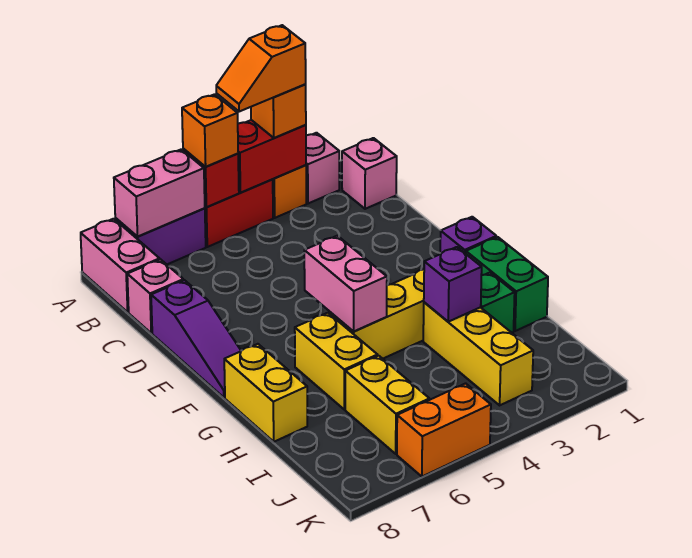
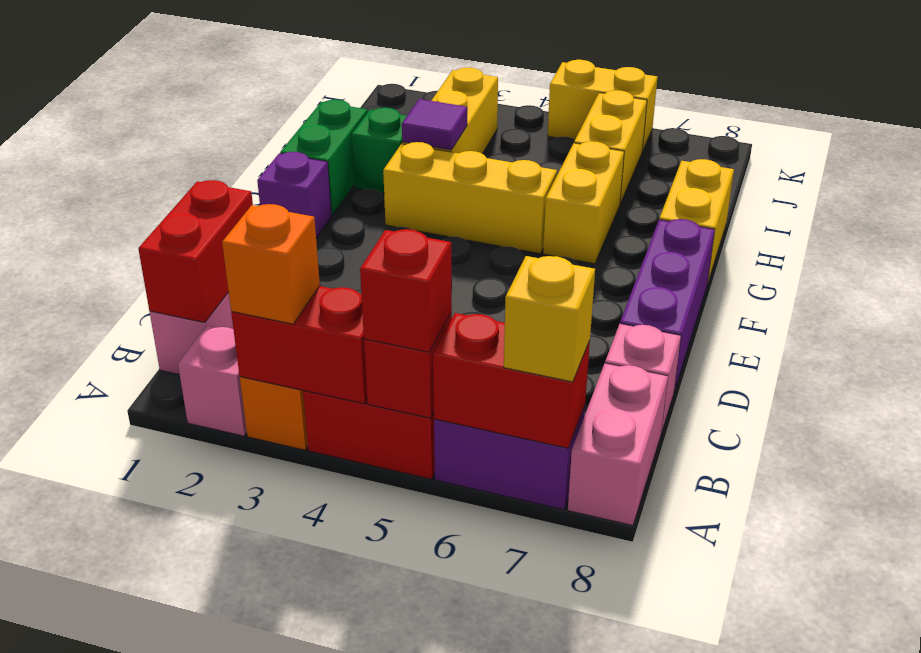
orange 1x2 slope [216,25,306,112] -> none
orange 1x1 brick [182,94,238,167] -> red 1x1 brick [360,229,452,352]
pink 1x2 brick [114,149,205,237] -> red 1x2 brick [433,313,590,448]
none -> yellow 1x1 brick [504,256,595,382]
none -> red 1x2 brick [138,180,253,322]
purple 1x3 slope [151,280,241,398] -> purple 1x3 brick [620,219,715,391]
pink 1x2 brick [304,236,387,332] -> none
purple 1x1 brick [424,247,482,322] -> purple 1x1 tile [402,99,467,150]
orange 1x2 brick [397,383,491,477] -> yellow 1x2 brick [548,60,657,152]

